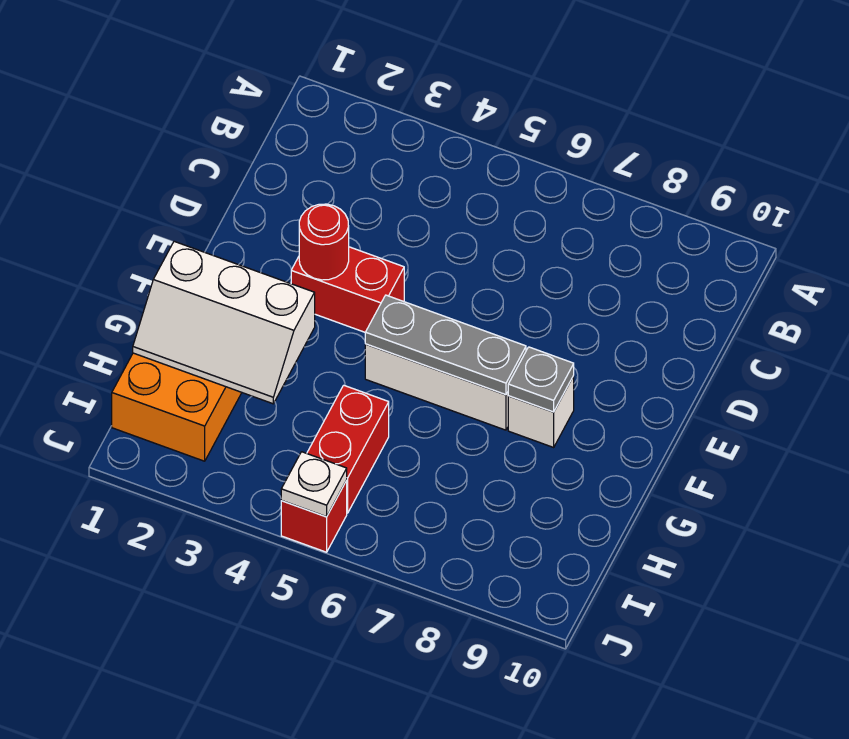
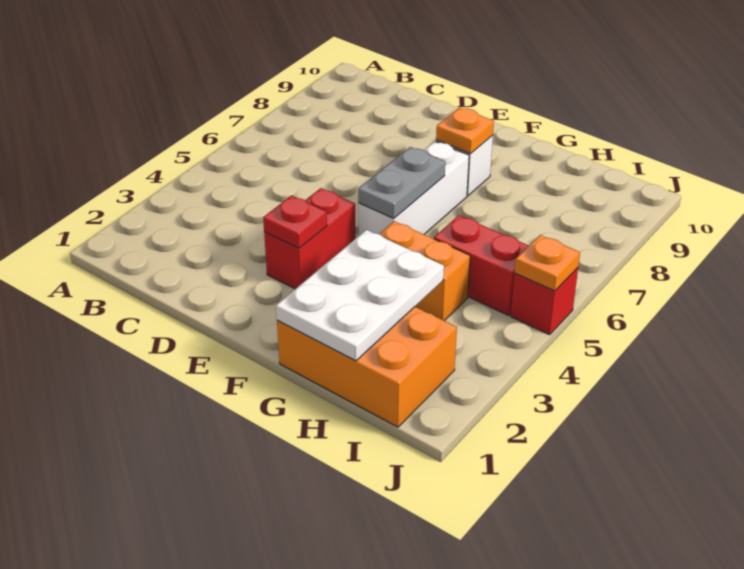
red 1x1 round brick [299,204,349,280] -> red 1x1 plate [263,196,327,248]
grey 1x3 plate [365,295,526,395] -> grey 1x2 plate [358,147,445,218]
grey 1x1 plate [508,347,574,412] -> orange 1x1 plate [436,107,494,154]
white 2x3 slope [133,241,315,404] -> white 2x3 plate [276,230,444,361]
none -> orange 1x2 brick [380,221,470,321]
white 1x1 plate [281,452,347,517] -> orange 1x1 plate [515,235,580,291]

